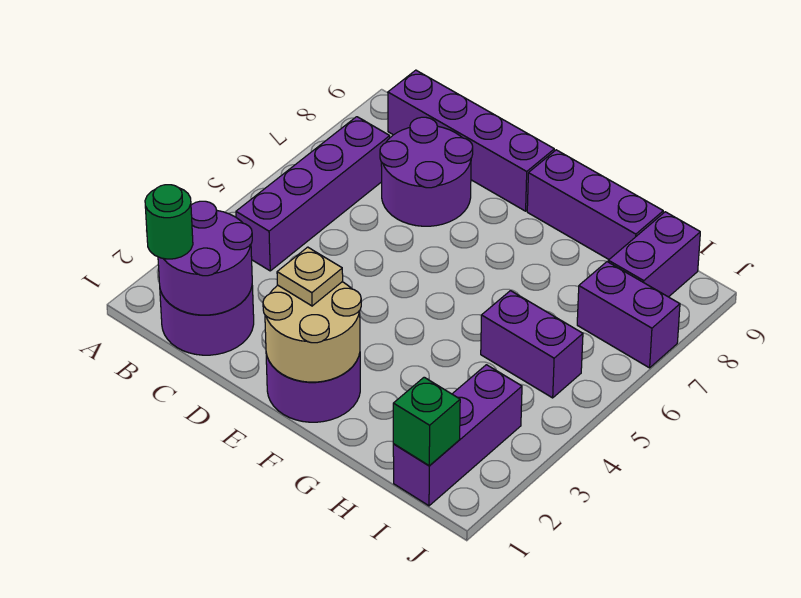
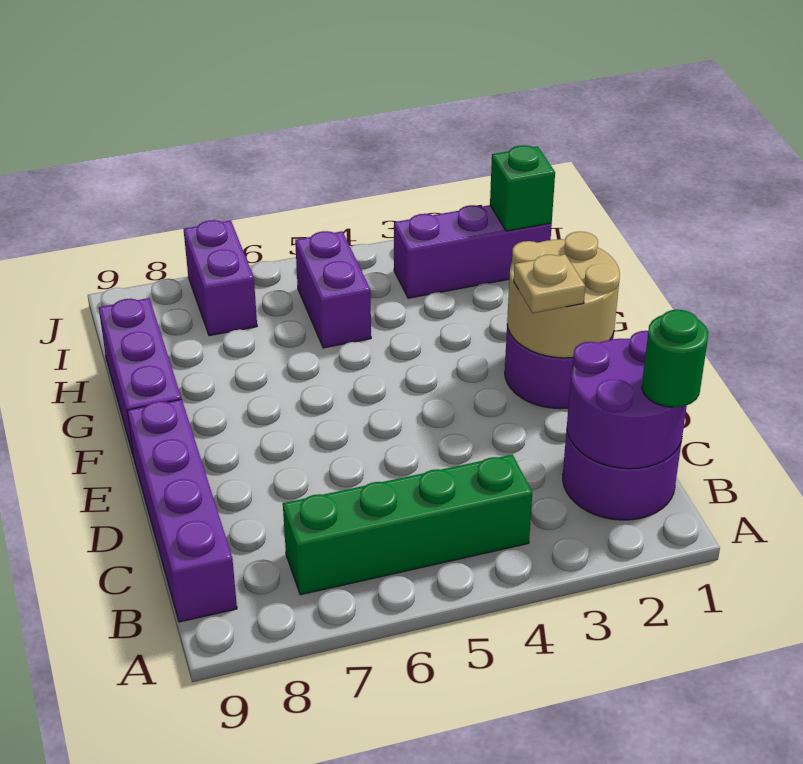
purple 1x4 brick [236,117,390,271] -> green 1x4 brick [283,455,532,595]
purple 2x2 round brick [380,117,473,226] -> none
purple 1x2 brick [608,212,700,297] -> none

